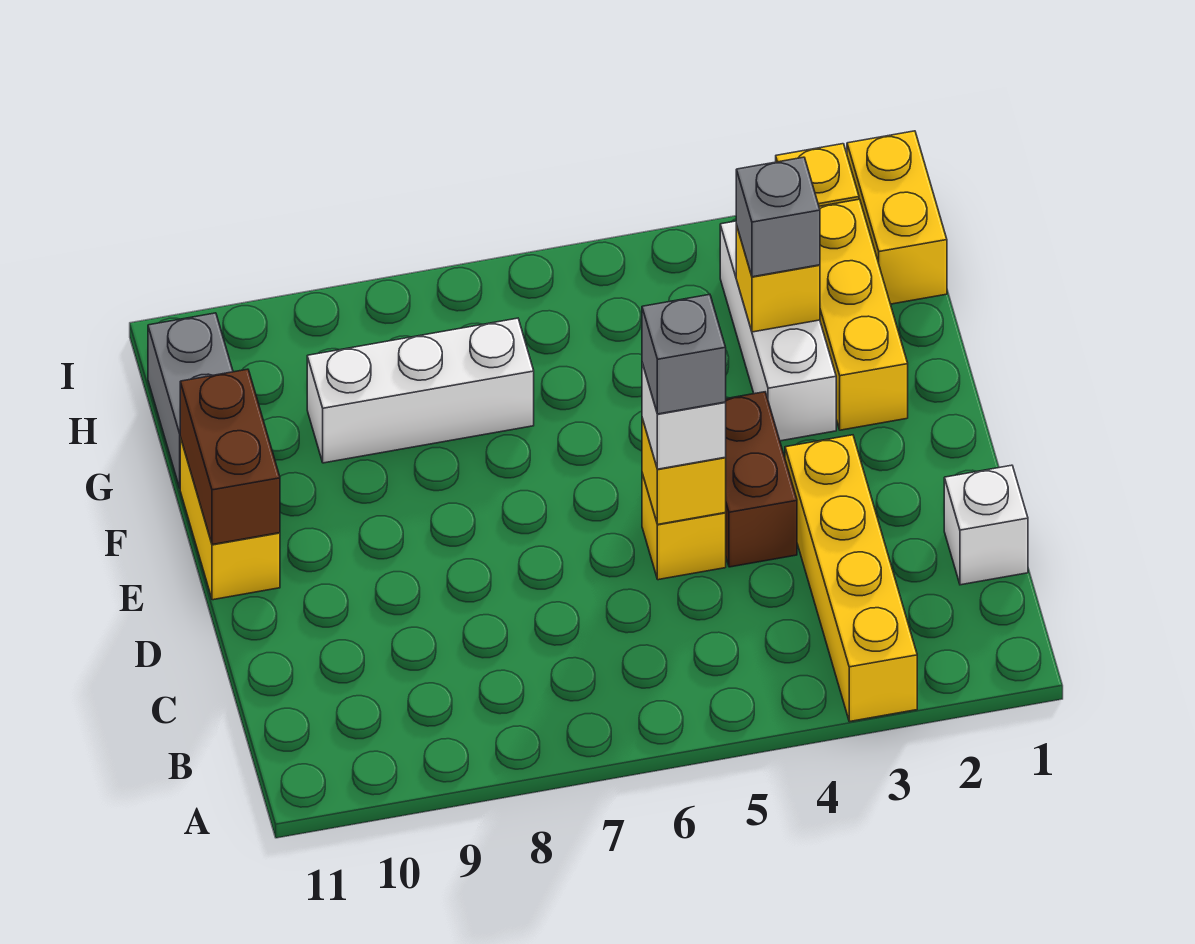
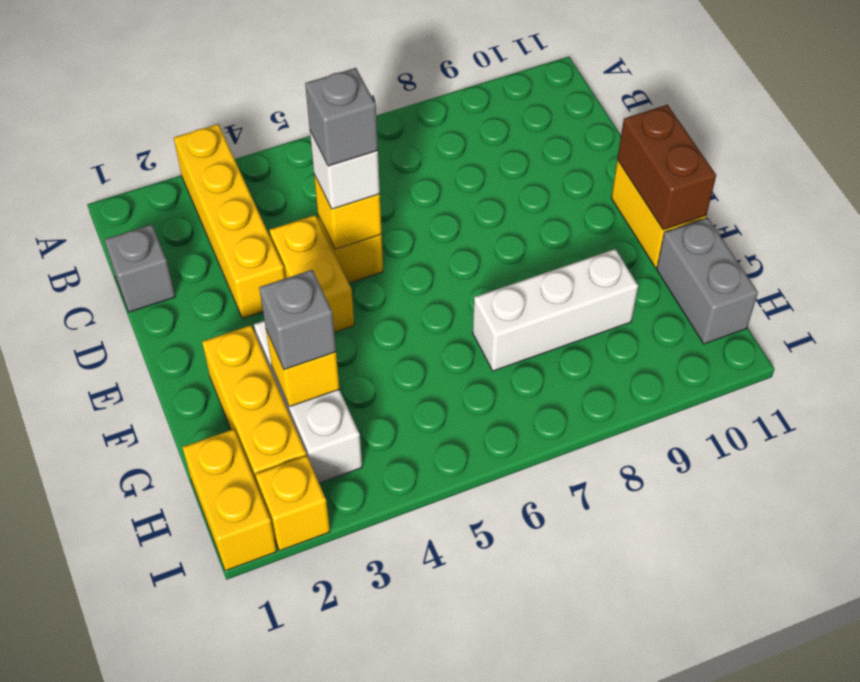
white 1x1 brick [944,465,1028,585] -> grey 1x1 brick [105,225,175,312]
brown 1x2 brick [725,392,797,567] -> yellow 1x2 brick [269,215,354,332]

